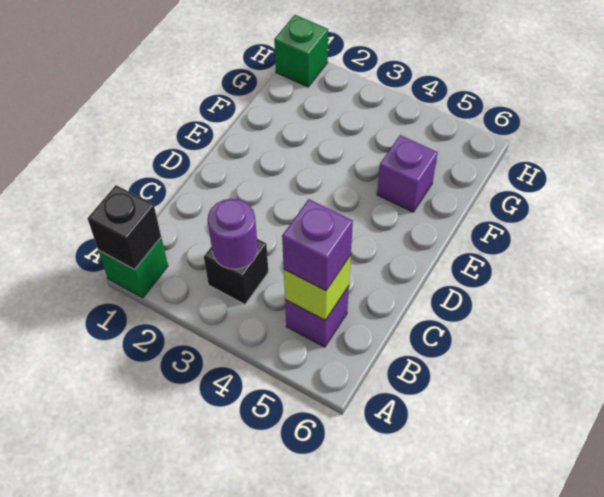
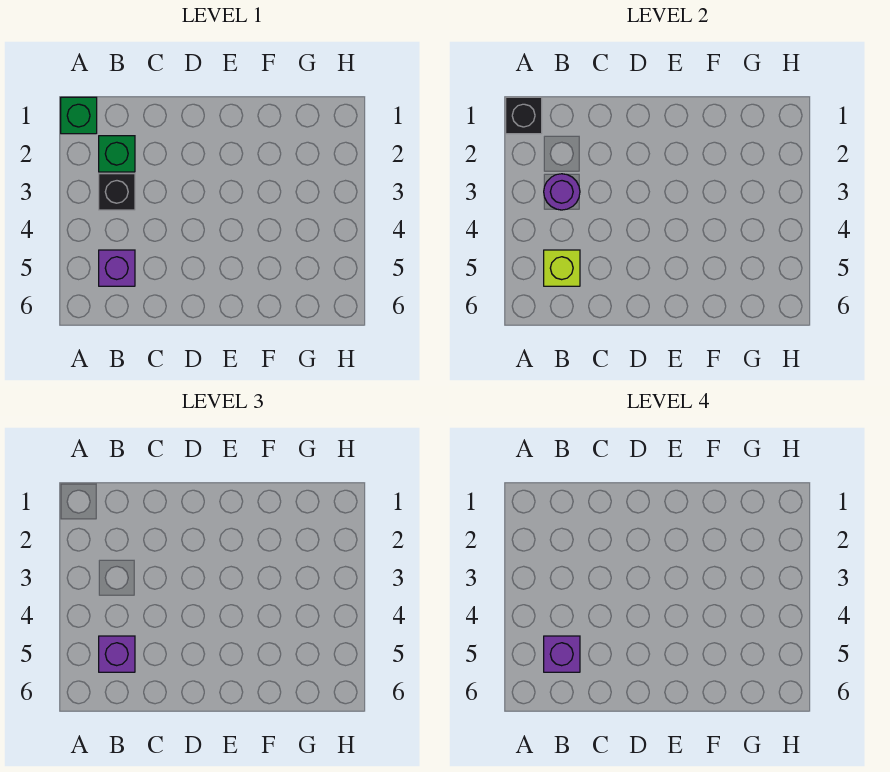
purple 1x1 brick [377,135,438,212] -> purple 1x1 brick moved to [544,636,580,672]
green 1x1 brick [274,15,328,87] -> green 1x1 brick moved to [99,136,135,172]

